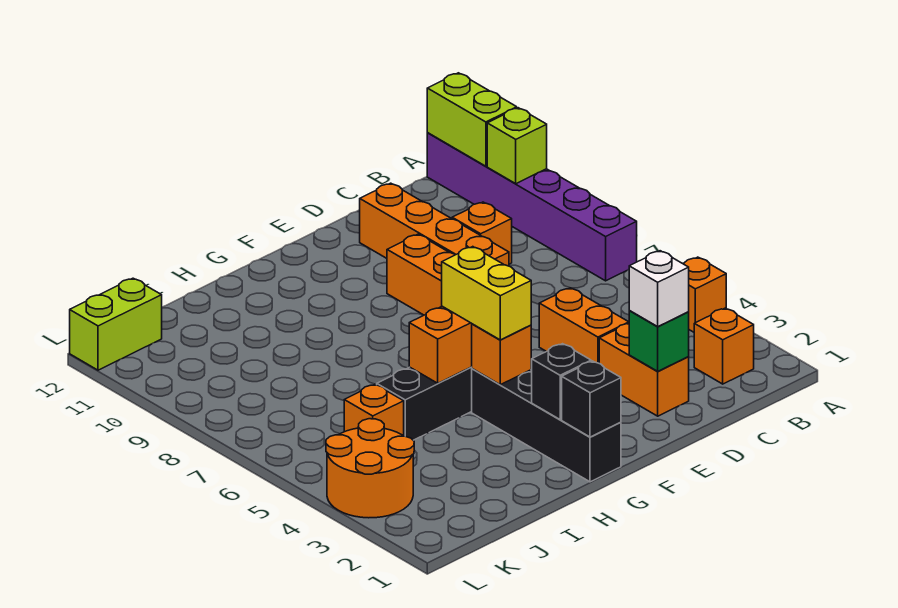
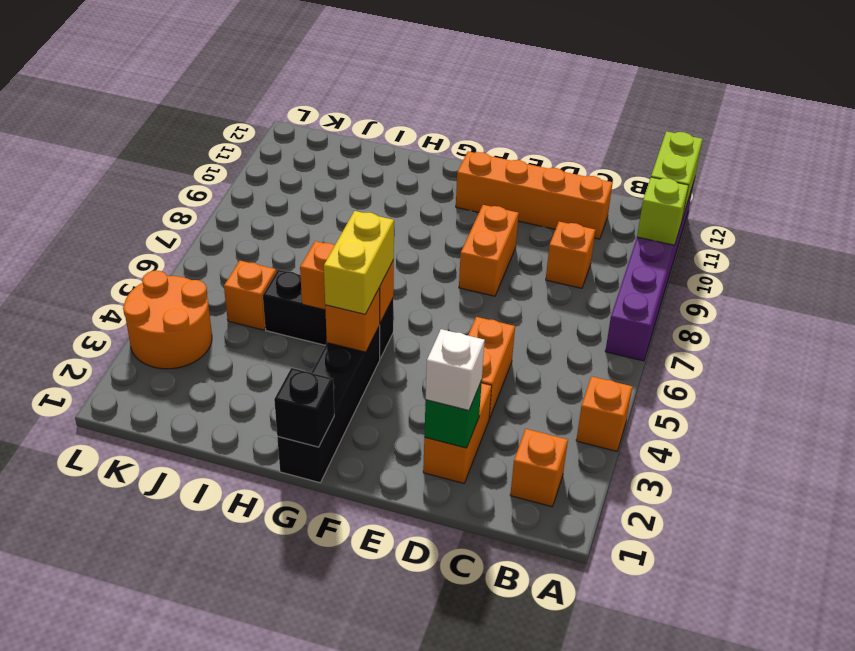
orange 1x4 brick [360,183,509,266] -> orange 1x4 brick turned to [456,151,613,239]
black 1x1 brick [532,344,591,419] -> none
lime 1x2 brick [70,278,162,370] -> none

